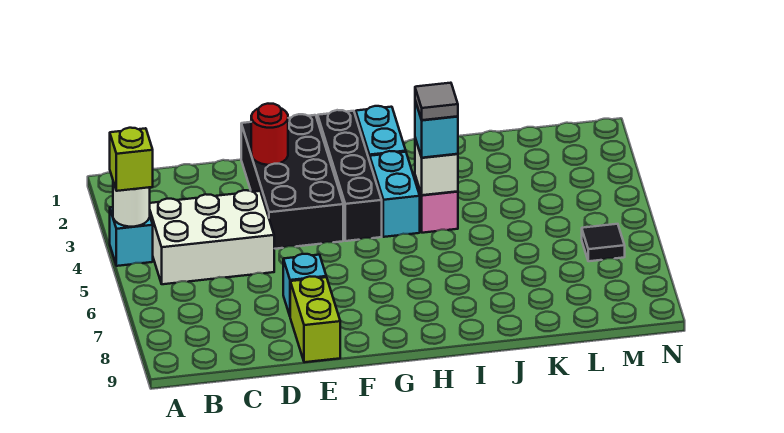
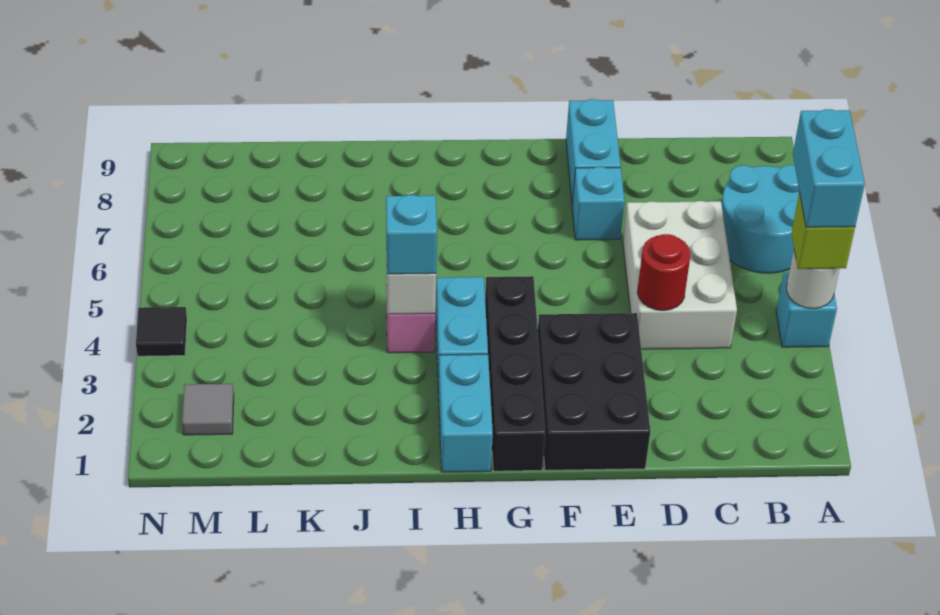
none -> cyan 1x2 brick [793,109,865,227]
none -> cyan 2x2 round brick [722,165,799,273]
white 2x3 brick [150,190,274,284] -> white 2x3 brick turned to [623,201,737,349]
black 2x4 brick [241,114,343,249] -> black 2x3 brick [538,313,650,470]
red 1x1 round brick [251,104,288,165] -> red 1x1 round brick moved to [637,234,691,311]
lime 1x2 brick [290,277,340,362] -> cyan 1x2 brick [566,99,621,203]
grey 1x1 tile [415,83,458,120] -> grey 1x1 tile moved to [182,384,234,435]
black 1x1 tile [582,224,625,261] -> black 1x1 tile moved to [136,307,187,356]

